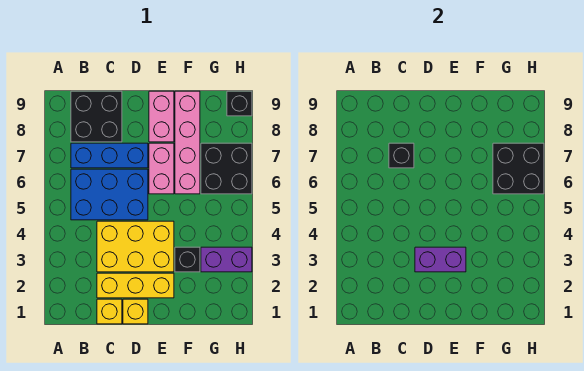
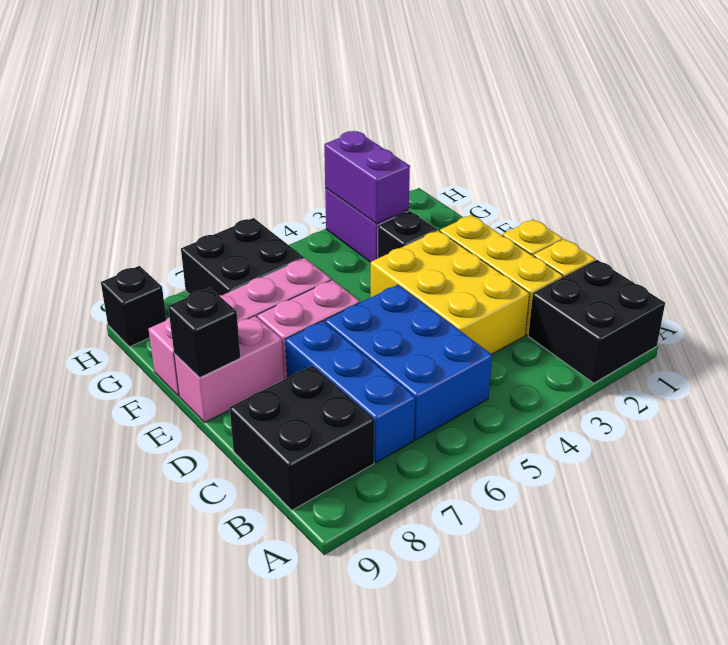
black 1x1 brick [389,143,414,168] -> black 1x1 brick moved to [168,288,240,378]
purple 1x2 brick [415,247,466,272] -> purple 1x2 brick moved to [324,131,410,224]
black 2x2 brick [493,143,544,194] -> black 2x2 brick moved to [528,260,665,383]

